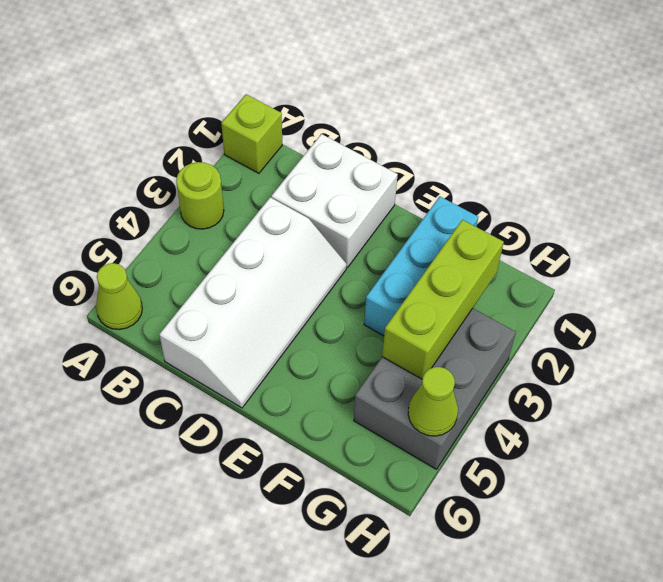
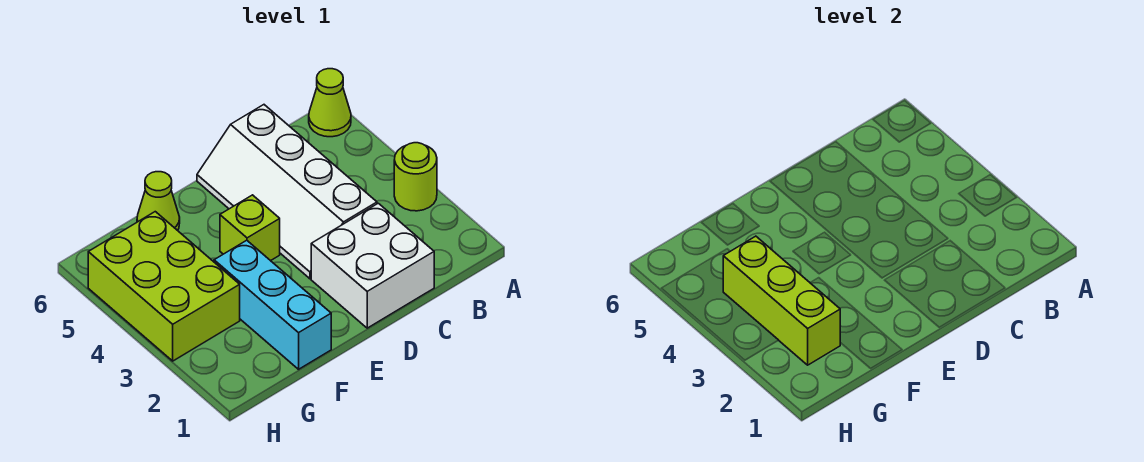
lime 1x1 brick [221,94,282,173] -> lime 1x1 brick moved to [220,195,280,261]
grey 2x3 brick [354,308,516,469] -> lime 2x3 brick [88,212,240,361]
lime 1x1 cone [408,367,458,436] -> lime 1x1 cone moved to [137,172,180,230]

